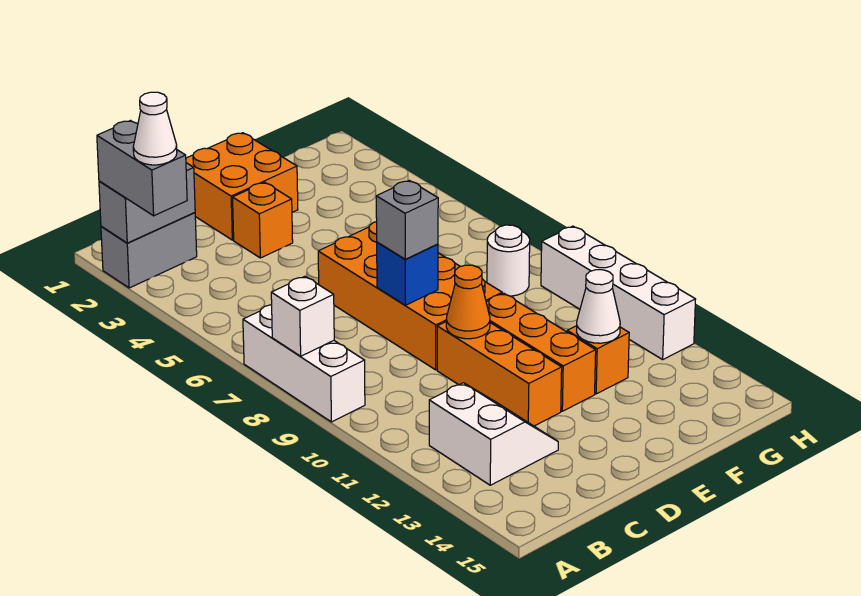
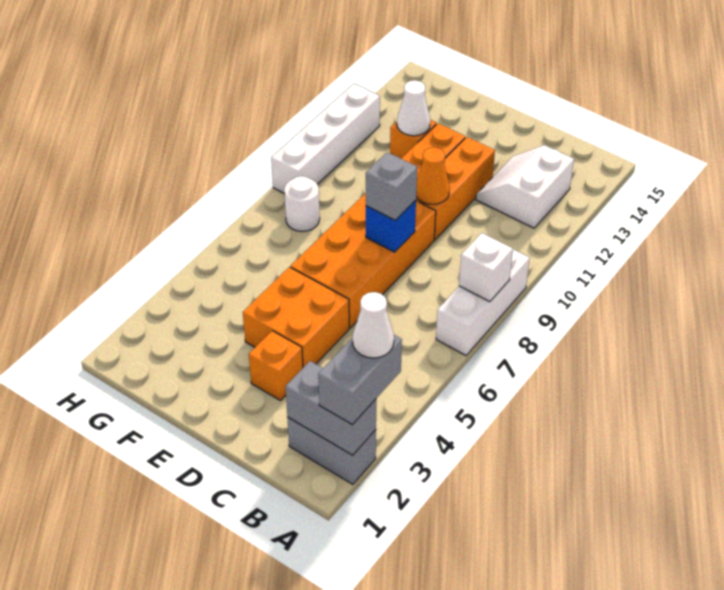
orange 2x2 brick [186,133,298,240] -> orange 2x2 brick moved to [243,267,349,367]

